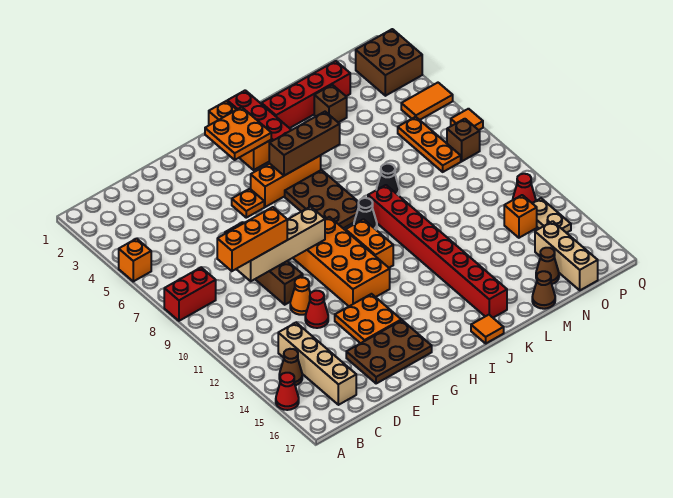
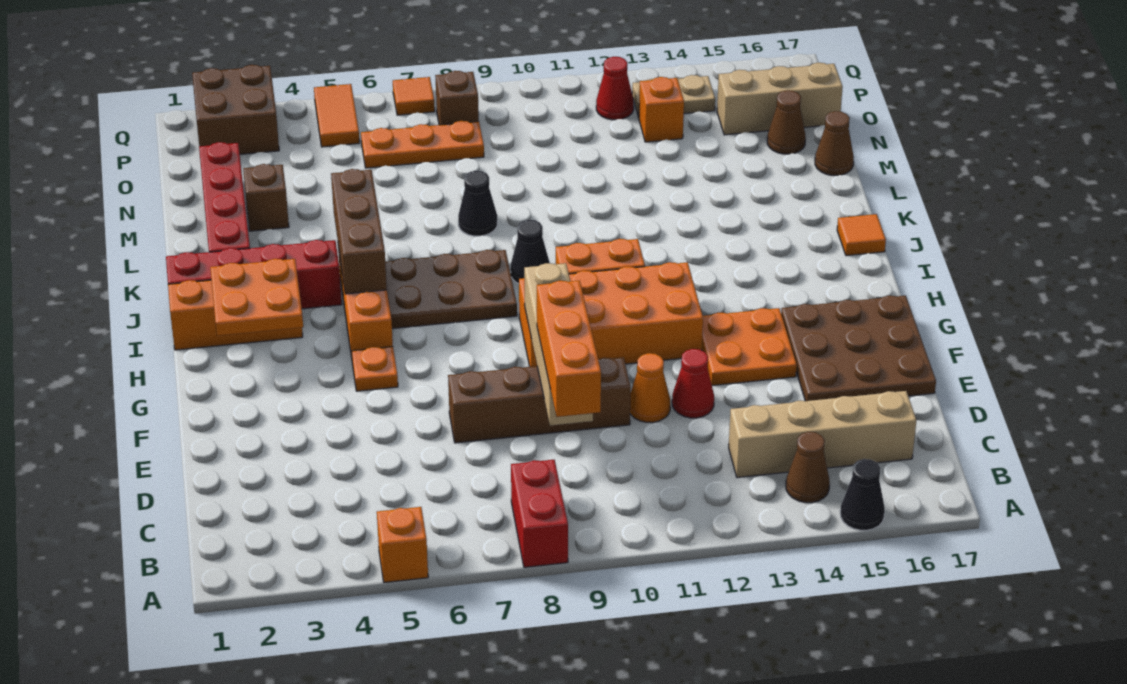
red 1x1 cone [276,373,299,410] -> black 1x1 cone [840,459,885,530]
brown 2x3 plate [346,320,432,384] -> brown 3x3 plate [781,296,936,401]
red 1x8 brick [368,185,507,318] -> none

